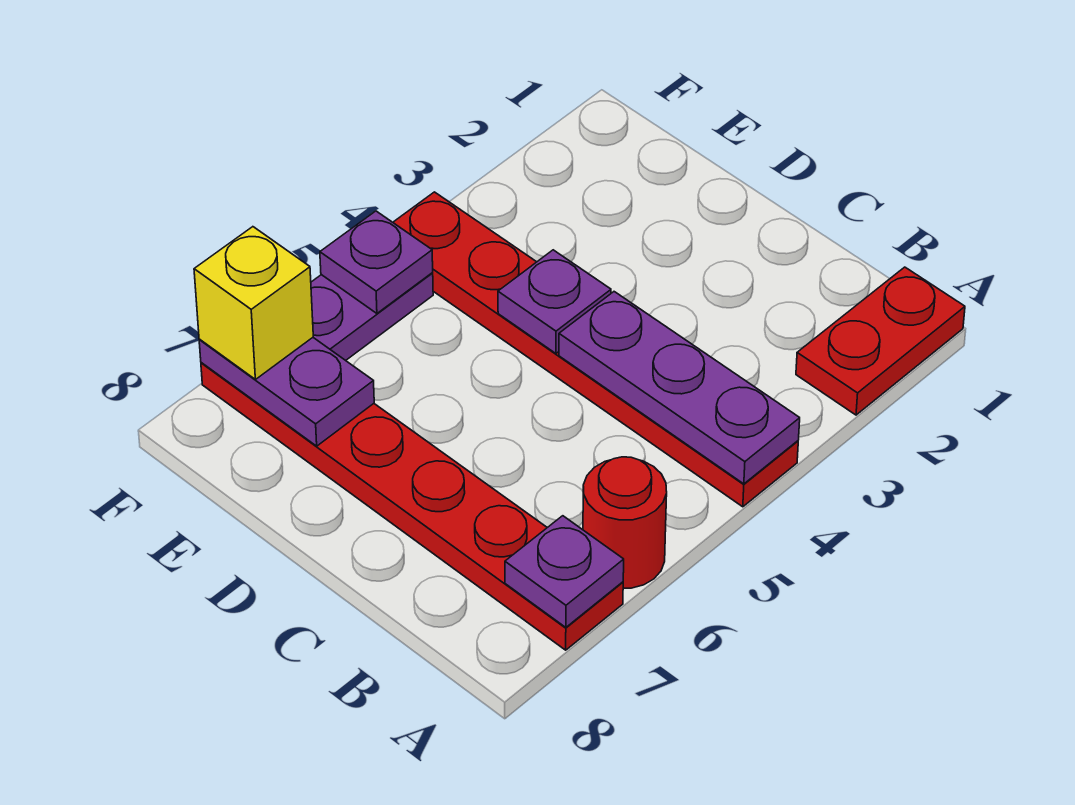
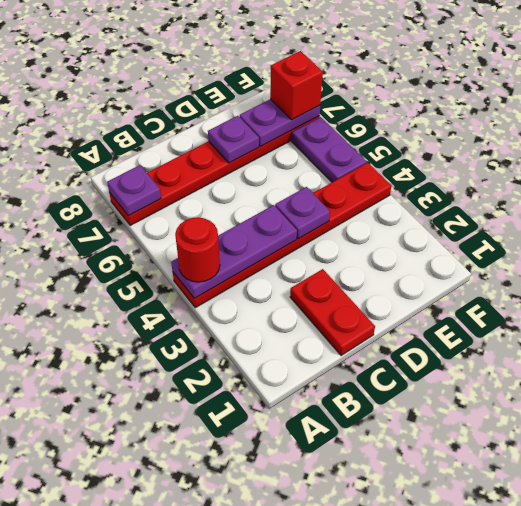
red 1x2 plate [796,267,965,415] -> red 1x2 plate moved to [290,269,375,356]
red 1x1 round brick [583,457,667,588] -> red 1x1 round brick moved to [175,217,220,282]
purple 1x1 plate [320,211,433,313] -> purple 1x1 plate moved to [208,116,259,163]
yellow 1x1 brick [194,227,313,379] -> red 1x1 brick [270,51,323,120]

